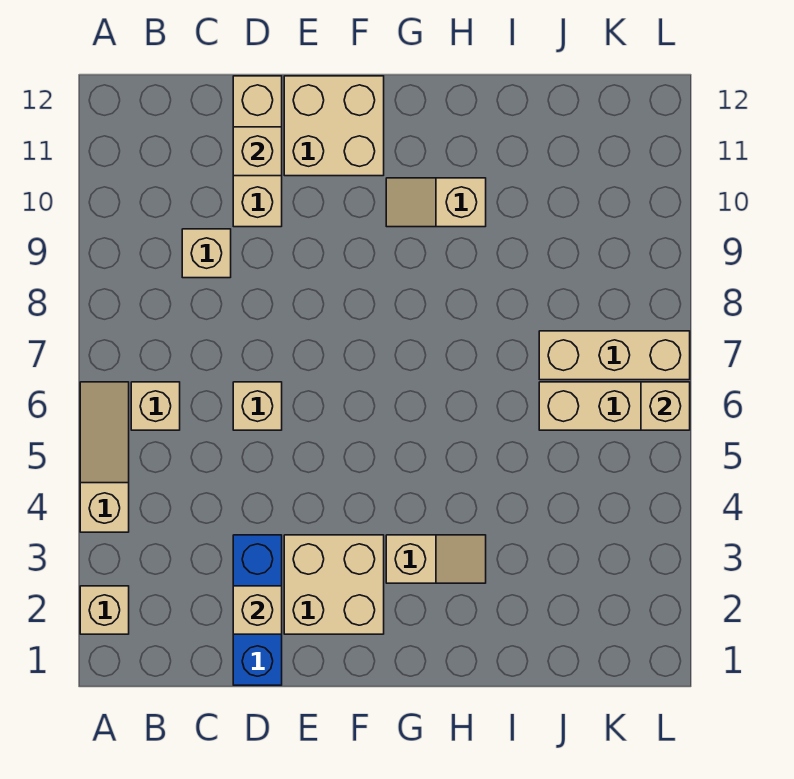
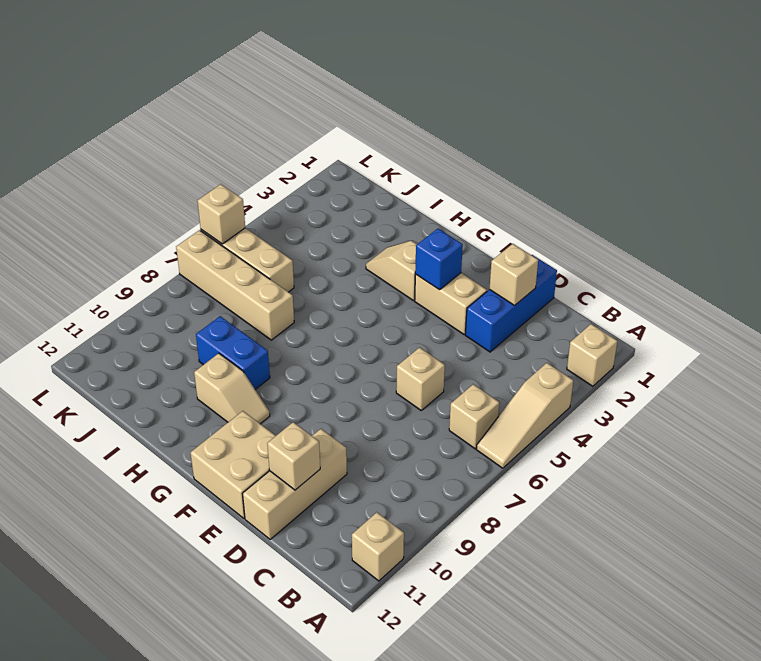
tan 1x1 brick [182,229,231,278] -> tan 1x1 brick moved to [352,512,404,581]
tan 2x2 brick [284,535,384,634] -> tan 1x2 brick [415,273,487,334]
none -> blue 1x1 brick [415,229,463,290]
none -> blue 1x2 brick [196,316,270,389]
tan 1x3 brick [539,331,690,380] -> tan 1x4 brick [176,230,294,340]

